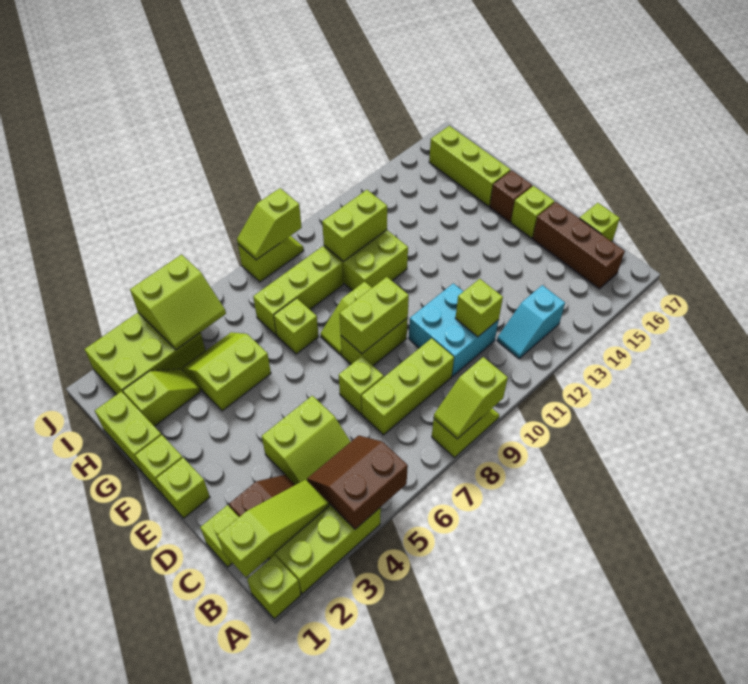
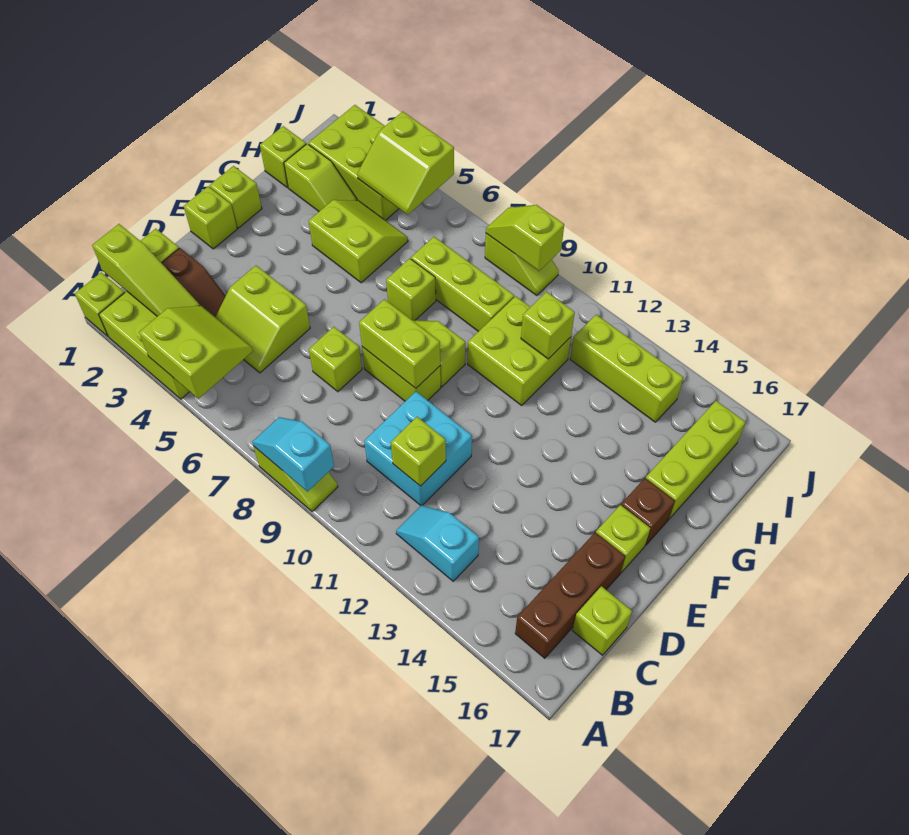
brown 2x2 slope [307,435,408,529] -> lime 2x2 slope [139,306,253,399]
lime 1x2 slope [434,357,508,439] -> cyan 1x2 slope [252,417,334,492]
lime 1x3 brick [361,338,454,435] -> lime 1x3 brick moved to [570,315,684,422]
lime 1x2 brick [95,391,161,472] -> lime 1x1 brick [260,126,306,187]
lime 1x2 brick [322,190,387,261] -> lime 1x1 brick [521,292,575,359]

